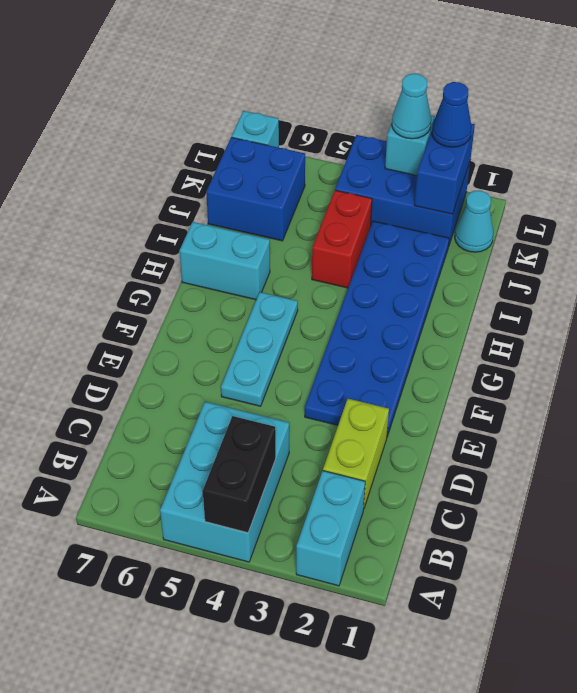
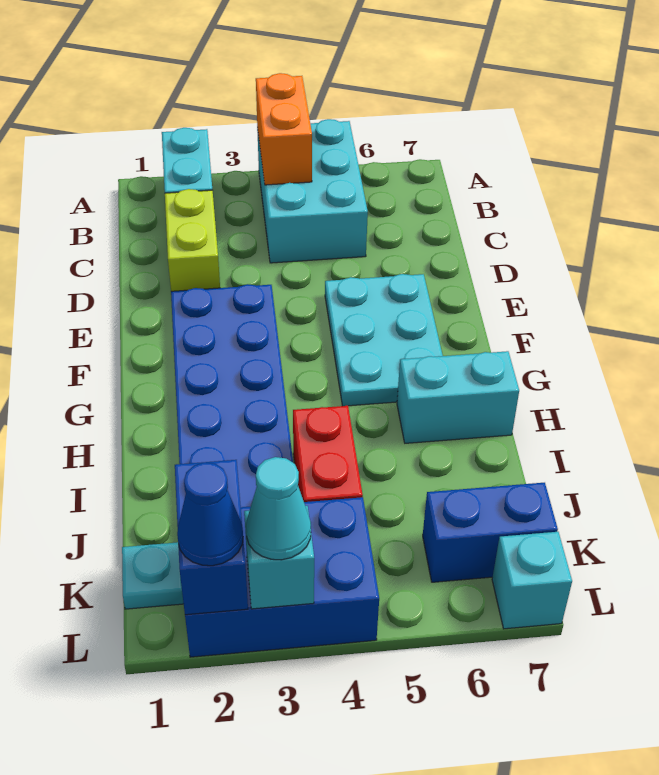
black 1x2 brick [203,416,276,533] -> orange 1x2 brick [256,73,312,185]
cyan 1x3 plate [221,292,298,406] -> cyan 2x3 plate [325,274,443,406]
blue 2x2 brick [206,137,305,241] -> blue 1x2 brick [423,483,558,582]
cyan 1x1 cone [455,191,494,252] -> cyan 1x1 plate [122,542,184,609]

